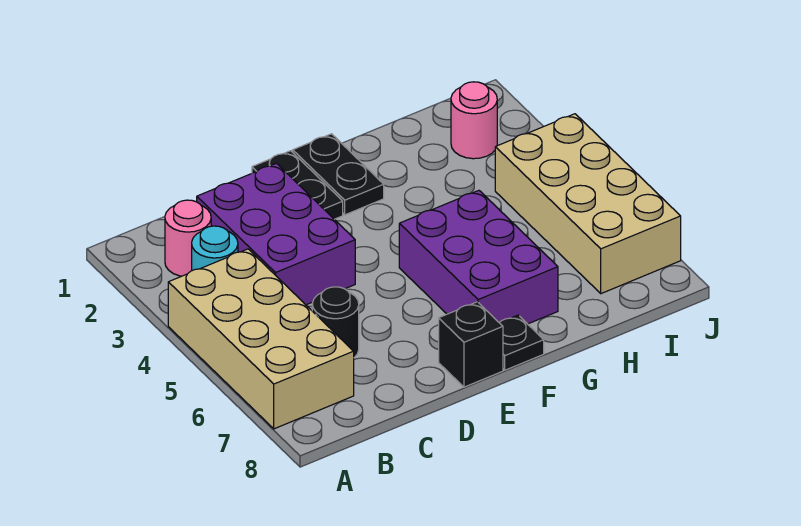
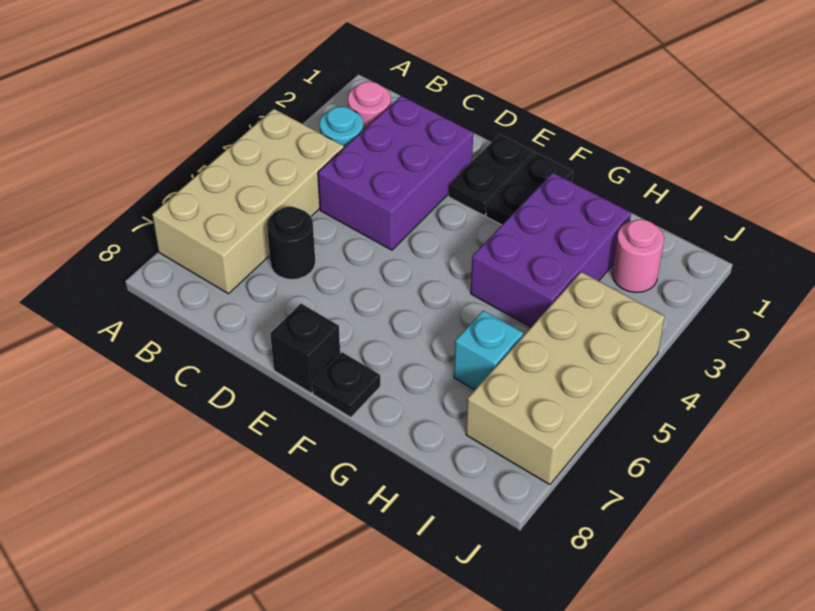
purple 2x3 brick [399,191,558,324] -> purple 2x3 brick moved to [471,173,631,327]
none -> cyan 1x1 brick [454,310,523,390]

